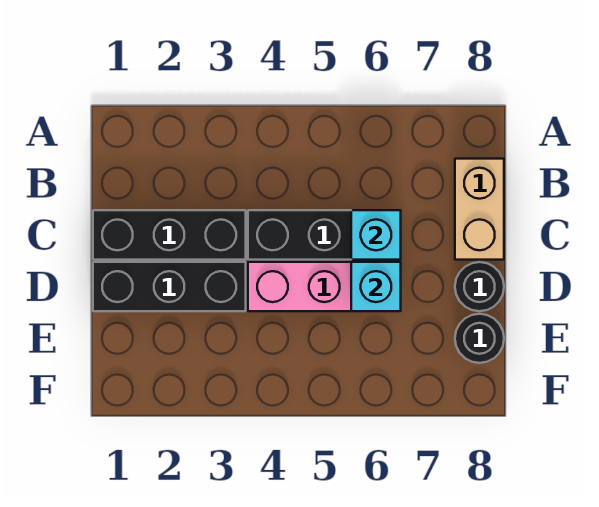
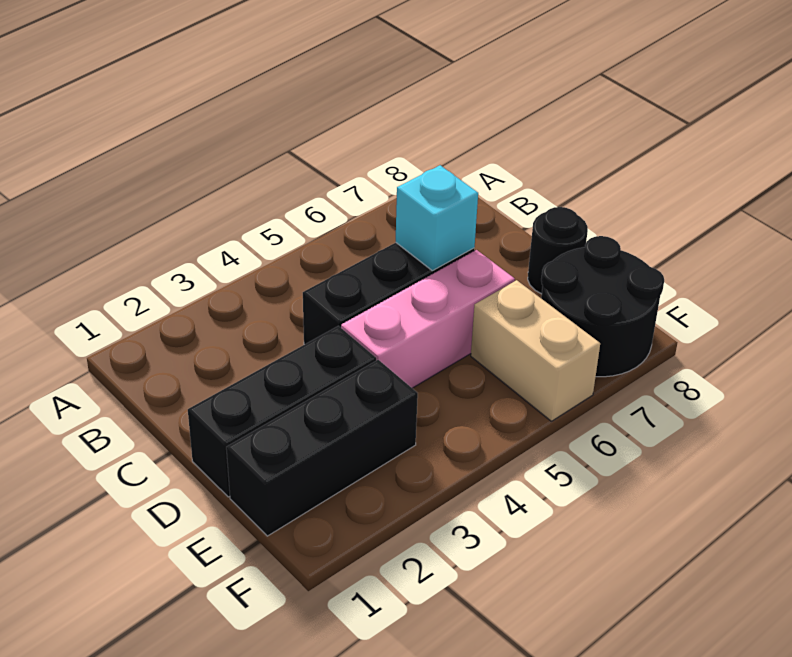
tan 1x2 brick [455,159,504,260] -> tan 1x2 brick moved to [471,280,600,421]
black 1x3 brick [93,210,246,260] -> black 1x3 brick moved to [226,360,418,536]
cyan 1x1 brick [351,262,401,311] -> none
black 1x1 round brick [455,314,504,363] -> black 2x2 round brick [541,236,664,377]

